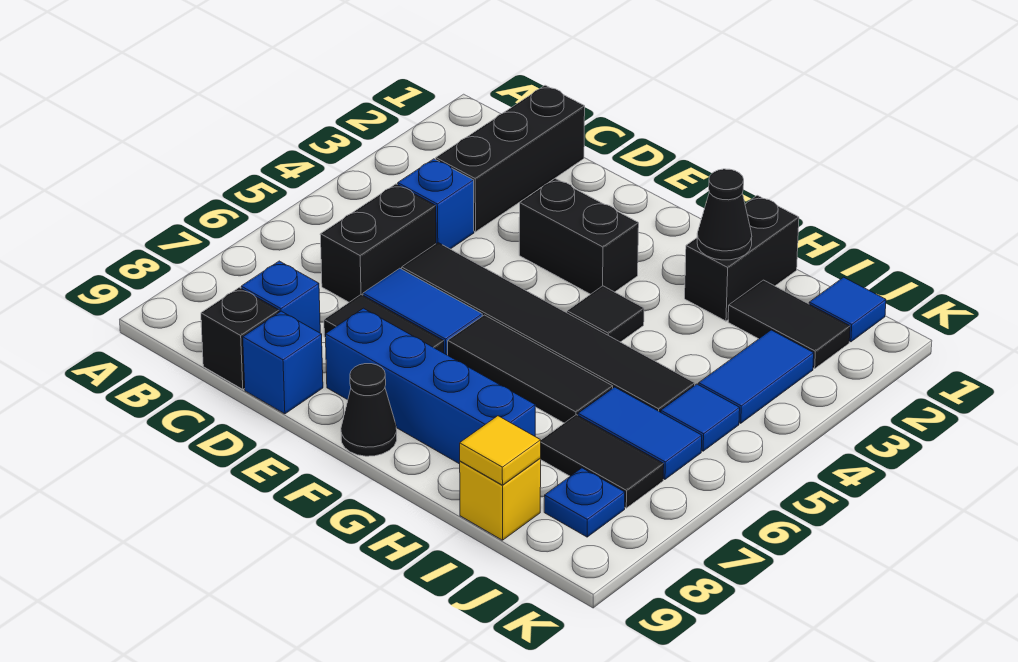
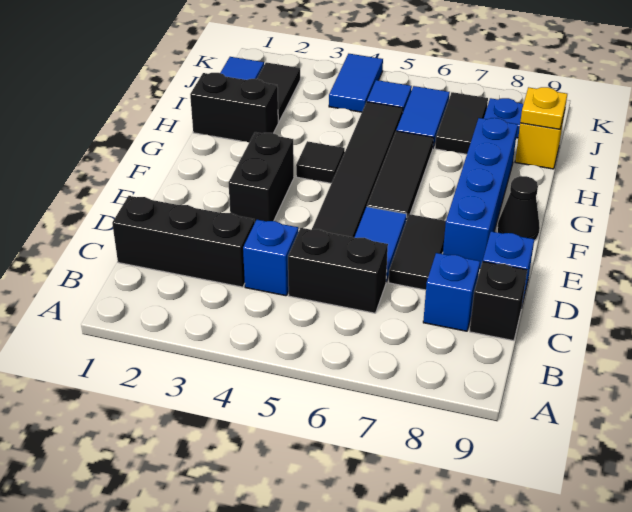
black 1x1 cone [697,169,752,260] -> none
yellow 1x1 tile [460,416,541,485] -> yellow 1x1 plate [520,87,567,129]
blue 1x2 tile [699,330,814,423] -> blue 1x2 tile turned to [329,54,383,112]

